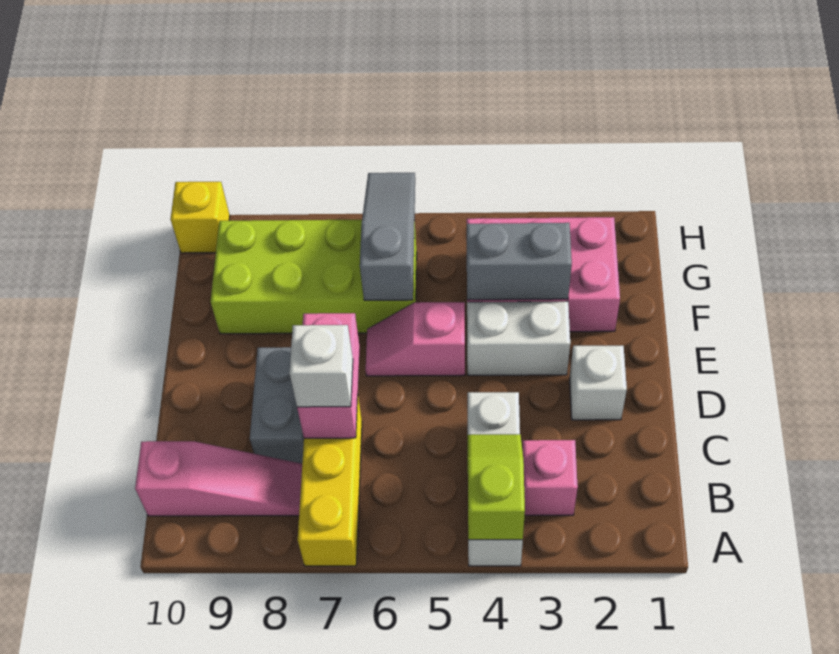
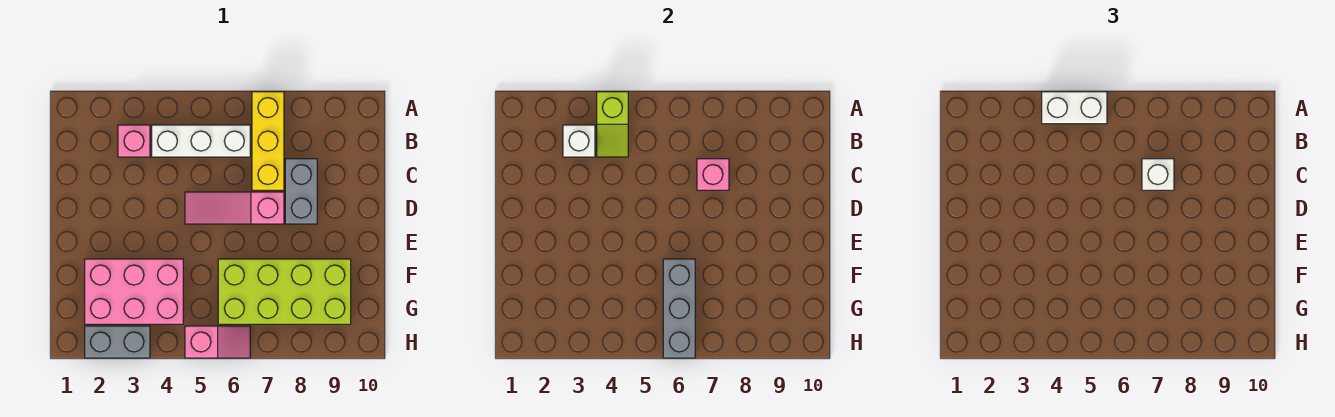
white 1x3 brick [468,392,523,566] -> white 1x3 brick turned to [152,125,250,157]
pink 1x3 slope [135,441,302,516] -> pink 1x3 slope moved to [185,192,284,224]
pink 1x2 brick [297,313,360,438] -> pink 1x1 brick [697,159,729,190]
white 1x1 brick [570,346,627,420] -> white 1x1 brick moved to [563,125,595,157]
white 1x2 brick [467,301,570,375] -> white 1x2 brick moved to [1042,92,1107,124]
pink 1x2 slope [366,302,465,376] -> pink 1x2 slope moved to [185,326,250,358]
grey 1x2 brick [467,223,572,300] -> grey 1x2 brick moved to [85,326,150,358]
grey 1x3 slope [360,173,415,300] -> grey 1x3 brick [663,259,695,358]
yellow 1x1 brick [171,182,230,253] -> none

